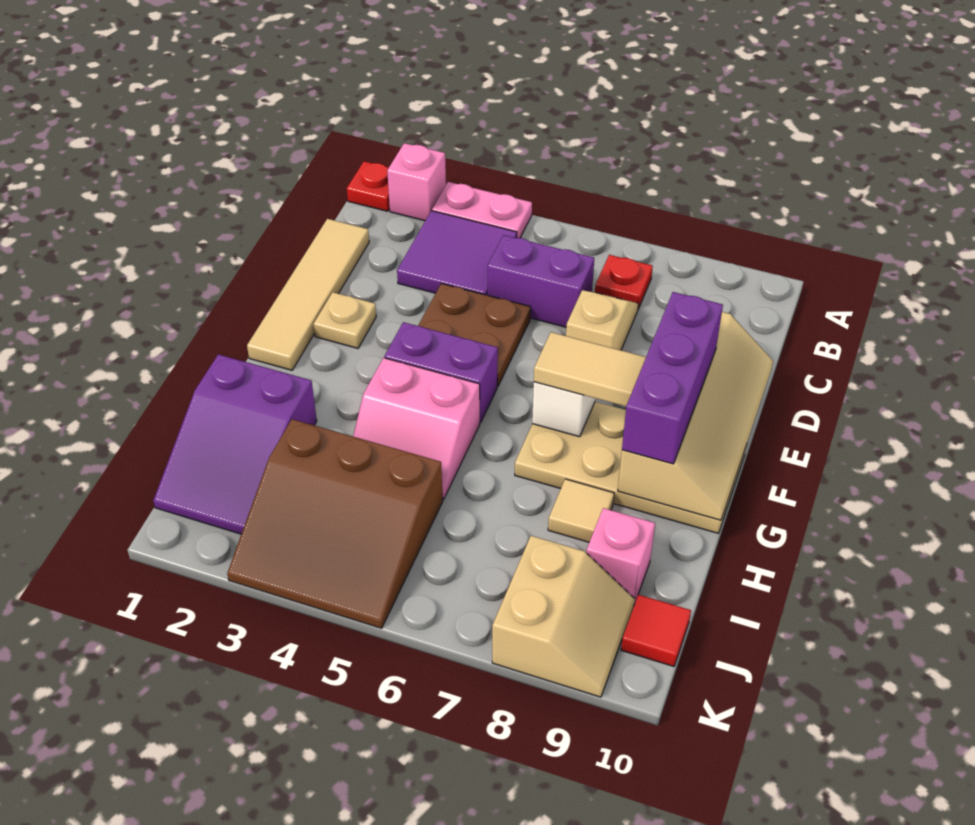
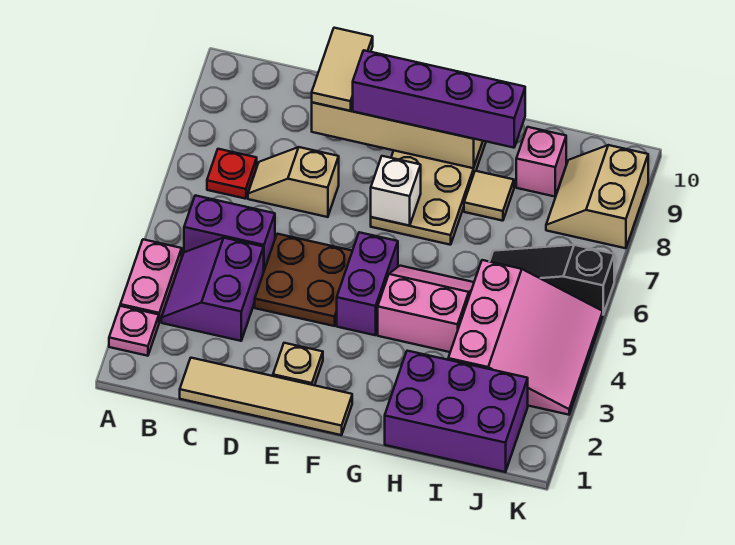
red 1x1 plate [347,161,390,211] -> none
pink 1x1 brick [387,143,446,221] -> pink 1x1 plate [109,306,159,356]
purple 2x2 tile [397,211,517,295] -> purple 2x2 slope [161,238,264,341]
purple 1x2 brick [488,235,594,327] -> purple 1x2 brick turned to [184,195,275,270]
purple 1x3 brick [622,292,723,464] -> purple 1x4 brick [353,50,525,148]
tan 1x2 tile [534,332,646,406] -> tan 1x2 tile moved to [312,28,373,111]
pink 2x2 slope [353,358,480,500] -> pink 2x2 slope turned to [378,266,474,352]
purple 2x3 slope [153,354,317,534] -> purple 2x3 brick [385,351,528,472]
brown 3x3 slope [227,419,443,628] -> pink 3x3 slope [448,260,603,415]
none -> black 1x3 slope [489,245,614,314]
tan 2x2 slope [492,536,635,697] -> tan 2x2 slope turned to [546,145,648,248]
red 1x1 tile [621,595,691,666] -> none

